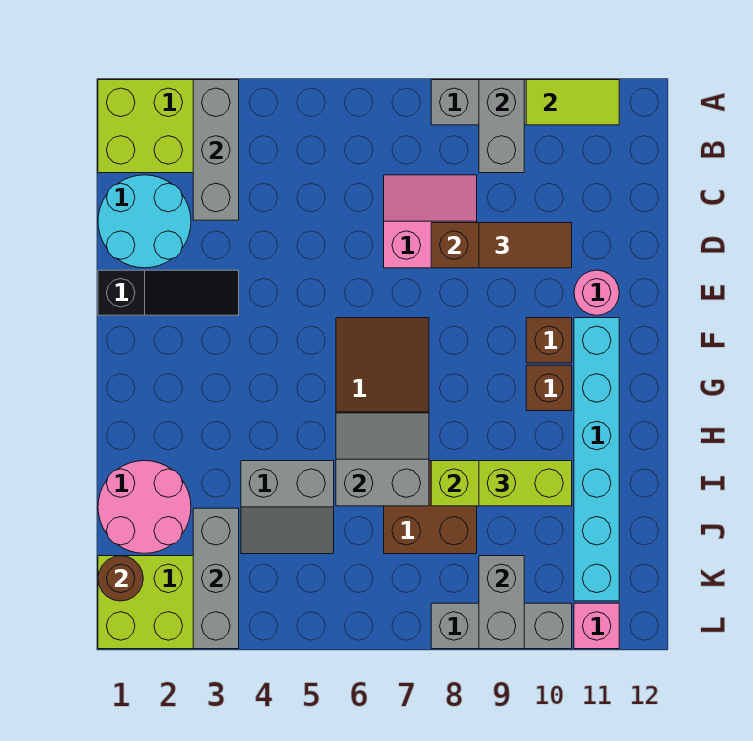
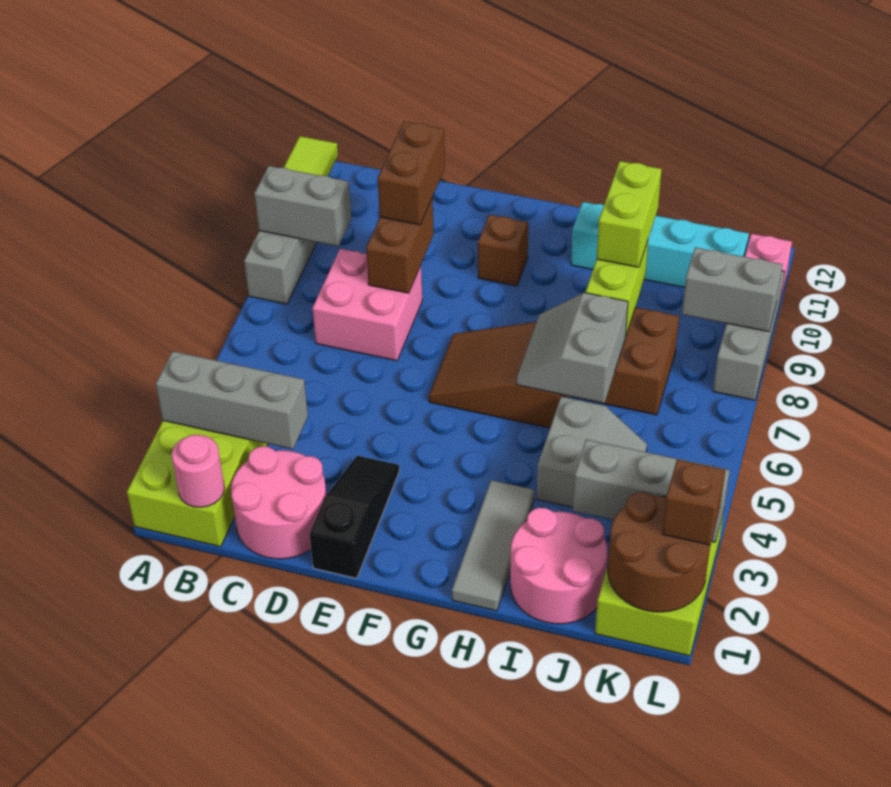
cyan 2x2 round brick [98,175,191,268] -> pink 2x2 round brick [231,446,326,559]
pink 2x2 slope [384,175,477,268] -> pink 2x2 brick [312,249,422,361]
brown 1x2 tile [479,223,572,268] -> brown 1x2 brick [378,121,445,225]
pink 1x1 round brick [574,270,619,315] -> pink 1x1 round brick moved to [172,435,225,507]
cyan 1x6 brick [574,318,619,601] -> cyan 1x4 brick [571,202,749,287]
brown 1x1 brick [526,365,572,411] -> brown 1x1 brick moved to [662,460,725,545]
none -> grey 1x3 tile [452,480,534,611]
brown 1x1 round brick [98,556,143,601] -> brown 2x2 round brick [608,492,710,612]

